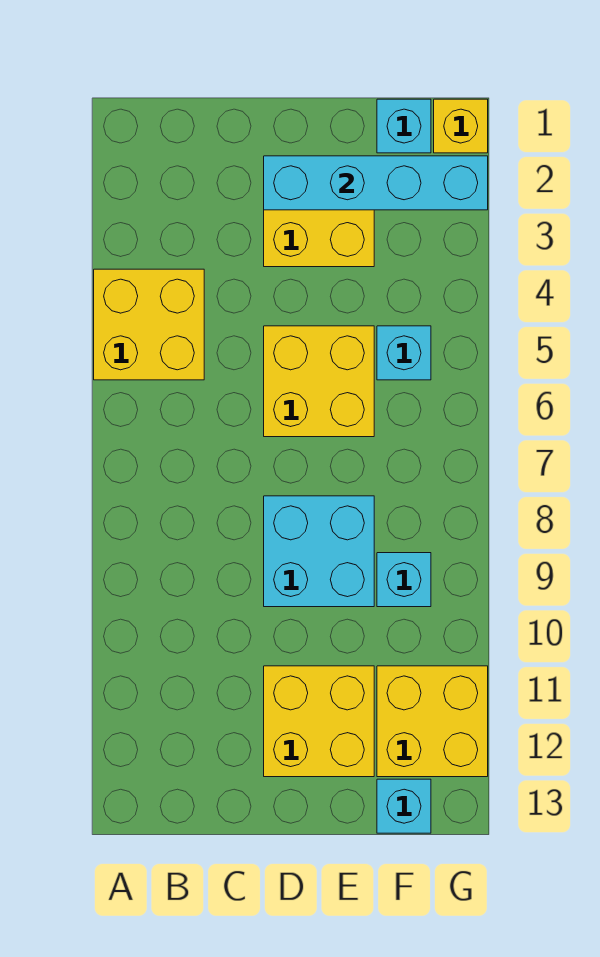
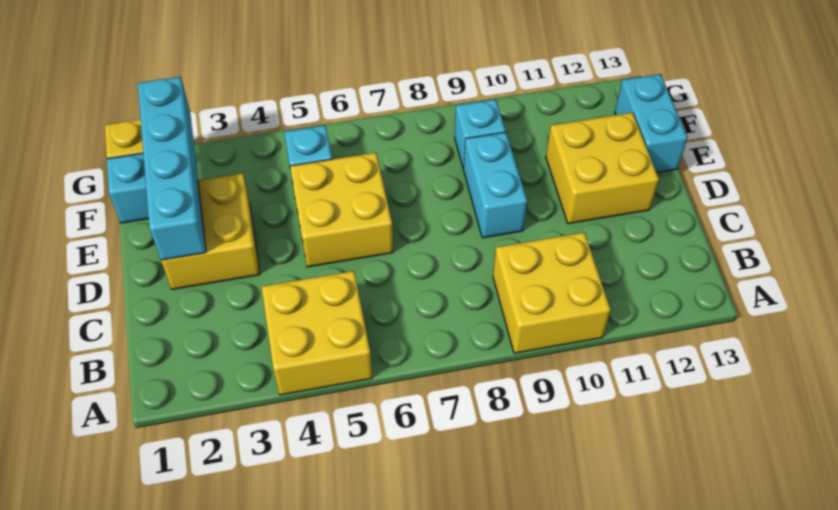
cyan 2x2 brick [264,496,374,607] -> cyan 1x2 brick [464,132,527,238]
yellow 2x2 brick [377,666,488,777] -> yellow 2x2 brick moved to [493,232,611,353]
cyan 1x1 brick [377,779,431,833] -> cyan 1x2 brick [615,74,687,173]

